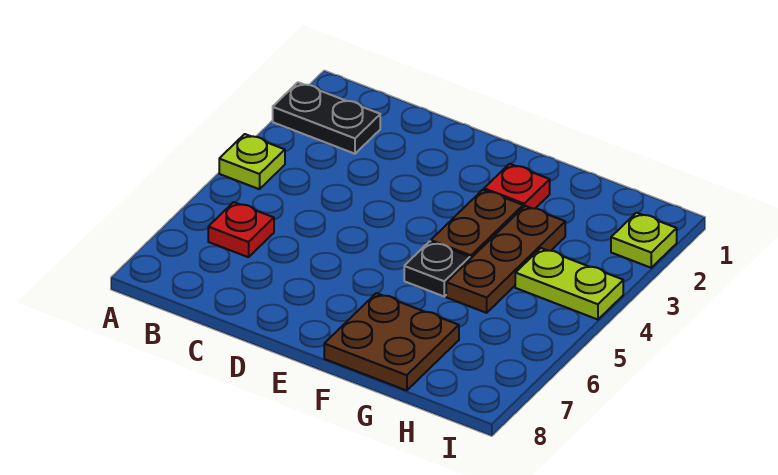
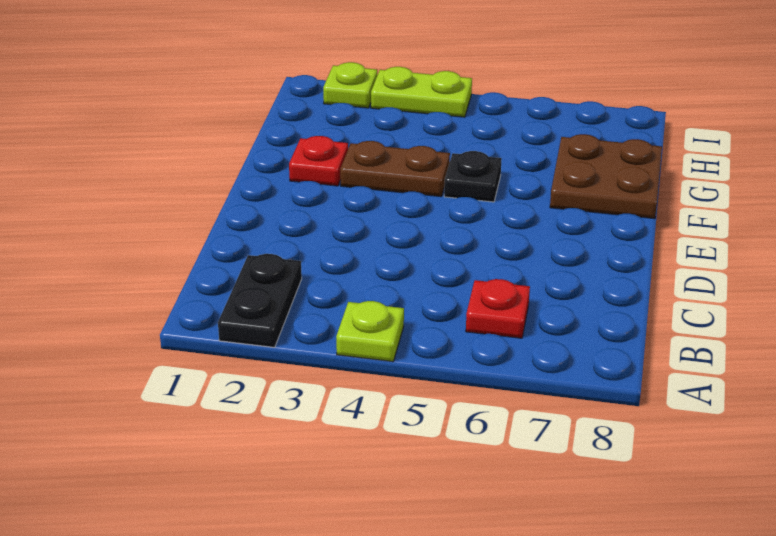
brown 1x3 plate [446,206,565,313] -> none
lime 1x2 plate [515,248,623,320] -> lime 1x2 plate turned to [371,67,472,117]

